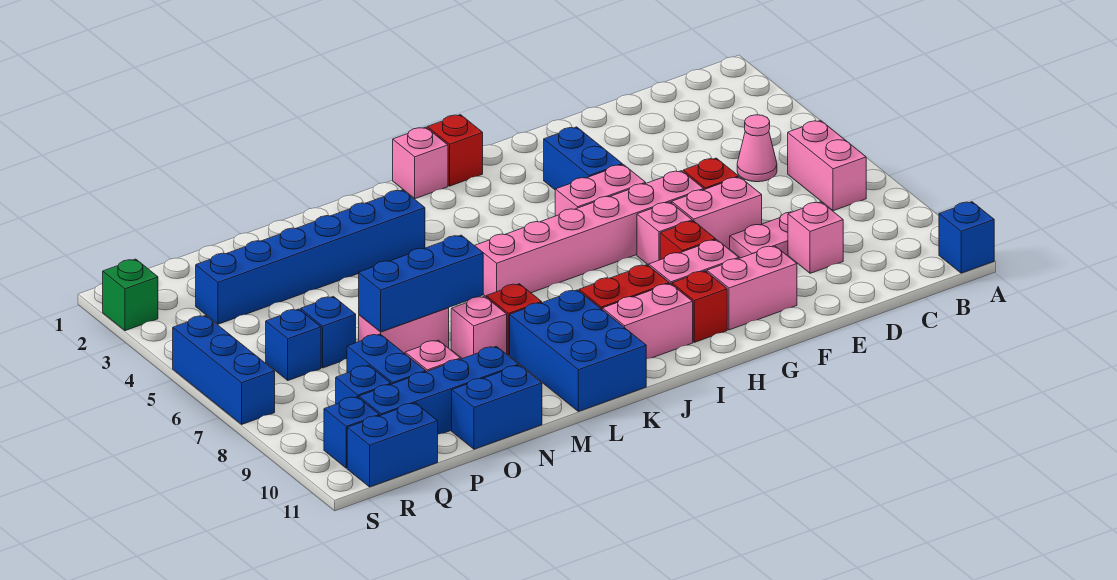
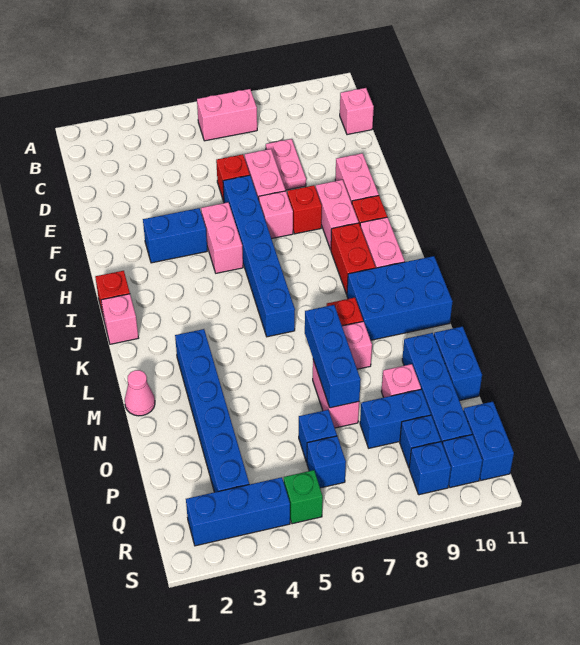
blue 1x1 brick [939,202,994,273] -> blue 1x1 brick moved to [409,442,451,495]
pink 1x1 cone [737,115,777,182] -> pink 1x1 cone moved to [125,370,155,416]
pink 1x1 brick [788,202,843,273] -> pink 1x1 brick moved to [340,88,374,135]
pink 1x6 brick [475,171,704,296] -> blue 1x6 brick [223,175,295,337]
green 1x1 brick [103,259,158,331] -> green 1x1 brick moved to [284,470,323,524]
blue 1x3 brick [173,316,275,424] -> blue 1x3 brick moved to [186,477,290,546]

